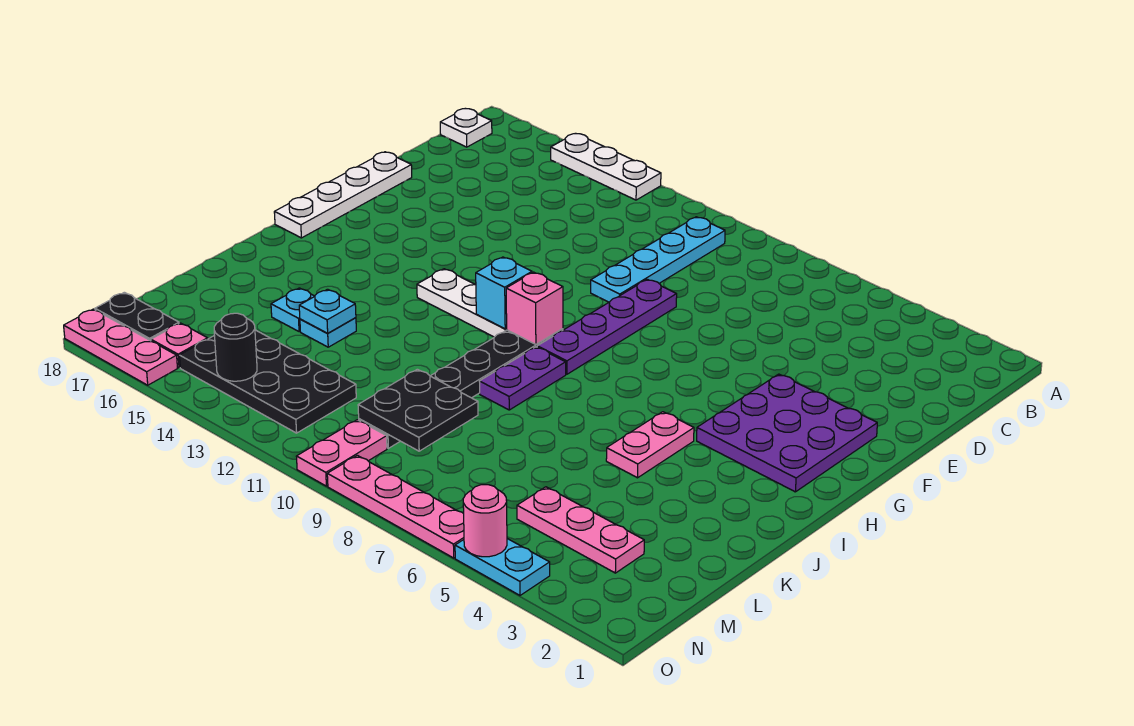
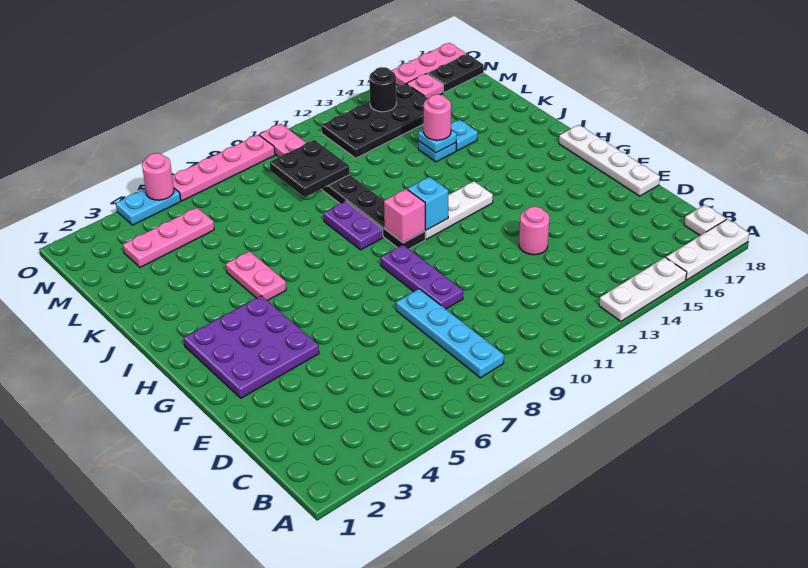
none -> white 1x3 plate [666,219,749,280]
cyan 1x4 plate [591,217,725,302] -> cyan 1x4 plate moved to [396,289,504,378]
purple 1x4 plate [537,279,677,374] -> purple 1x3 plate [381,245,463,309]
none -> pink 1x1 round brick [519,207,549,255]
none -> pink 1x1 round brick [424,94,451,140]

